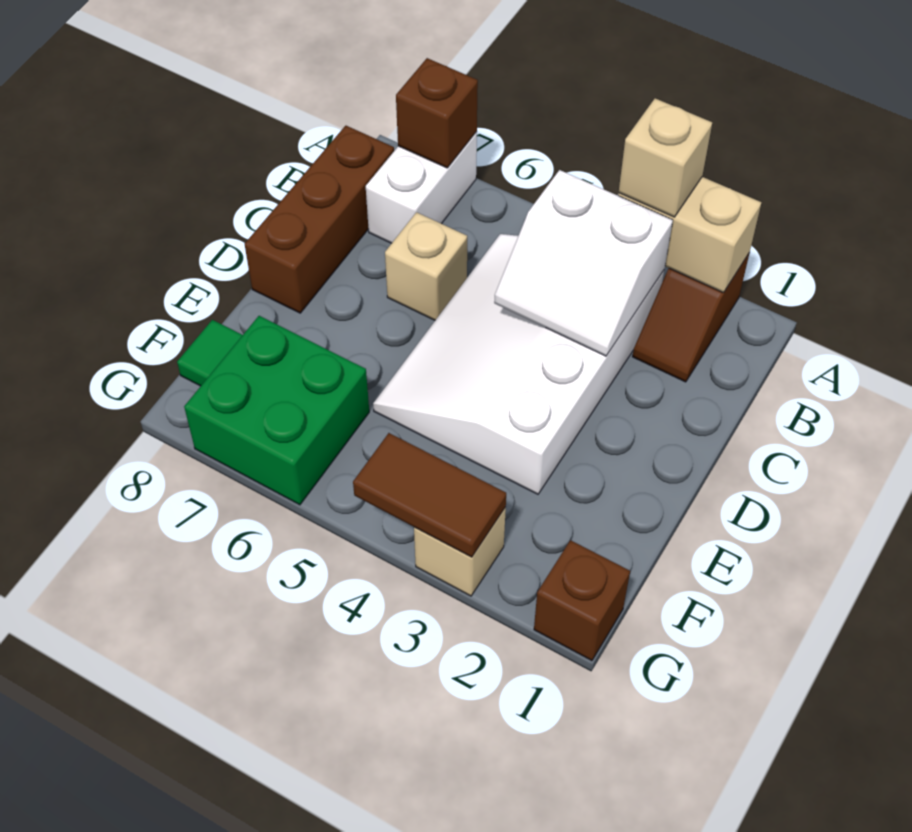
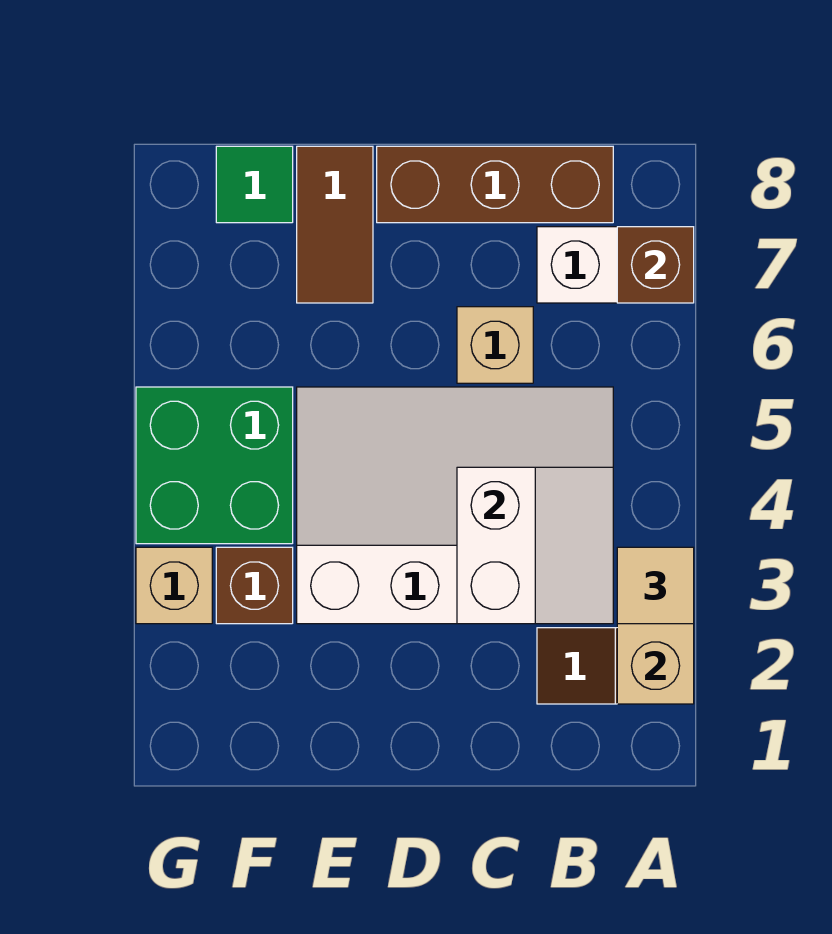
tan 1x1 brick [619,98,712,217] -> tan 1x1 tile [617,547,694,624]
white 2x2 slope [494,170,673,356] -> white 2x2 slope turned to [457,467,613,624]
green 2x2 brick [184,316,369,505] -> green 2x2 brick moved to [136,387,293,544]
brown 1x1 brick [534,540,630,661] -> brown 1x1 brick moved to [216,547,293,624]
brown 1x2 tile [353,433,506,557] -> brown 1x2 tile moved to [297,146,373,303]

